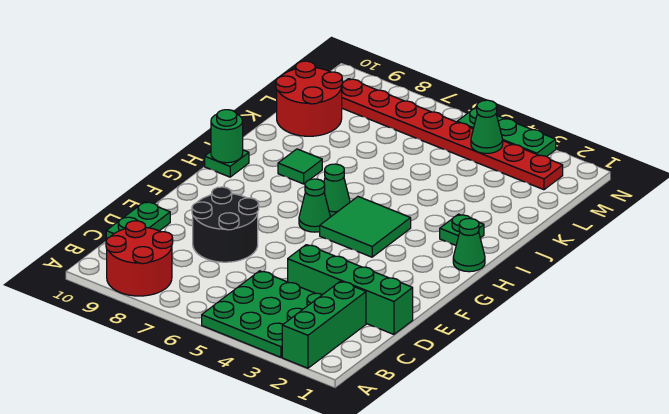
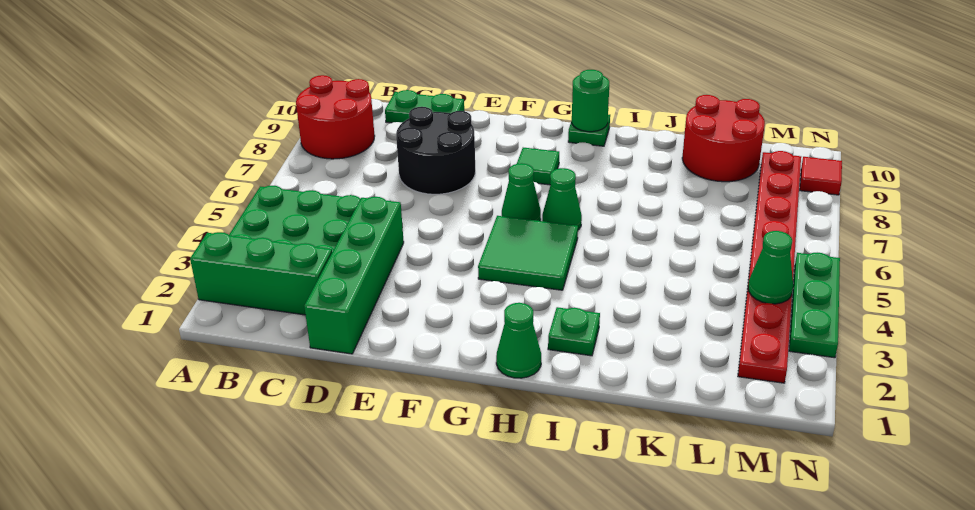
green 1x1 tile [278,149,322,184] -> green 1x1 tile moved to [517,148,559,185]
none -> red 1x1 tile [800,157,842,195]

